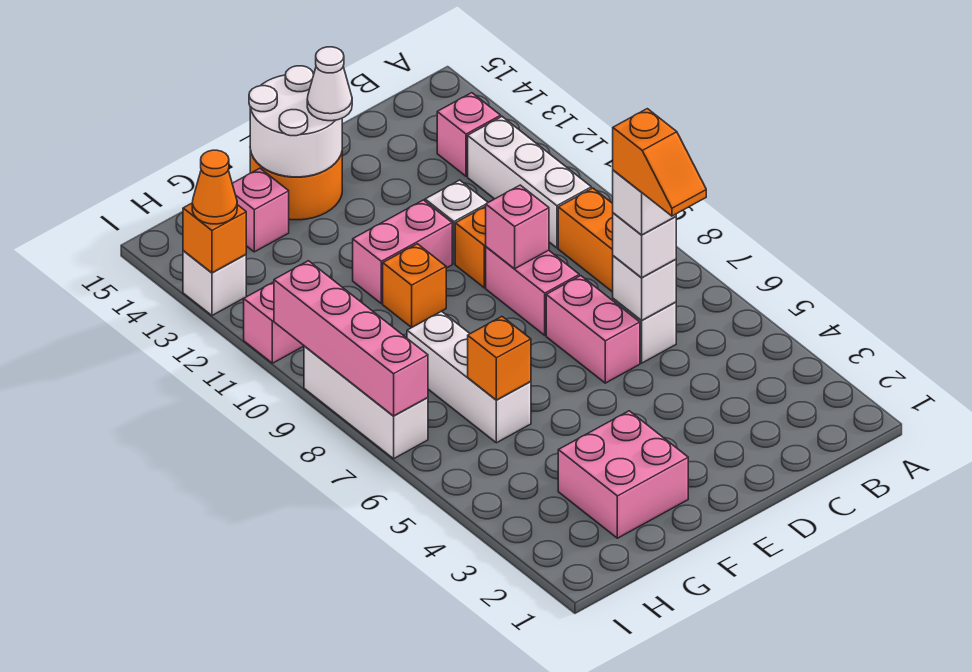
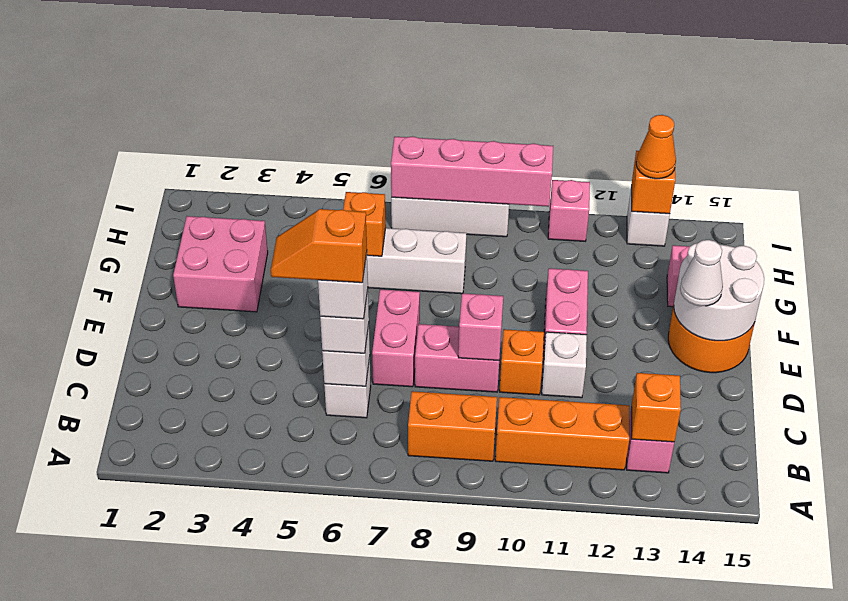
white 1x3 brick [468,117,591,248] -> orange 1x3 brick [495,397,629,470]
pink 1x2 brick [546,276,640,383] -> pink 1x2 brick turned to [372,289,420,387]
orange 1x1 brick [383,244,446,328] -> orange 1x1 brick moved to [632,373,681,442]

